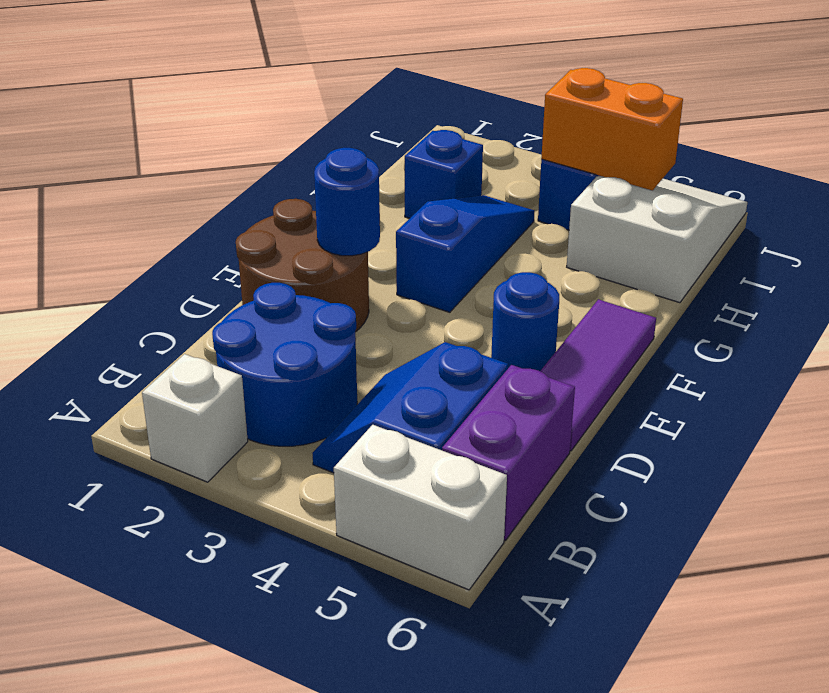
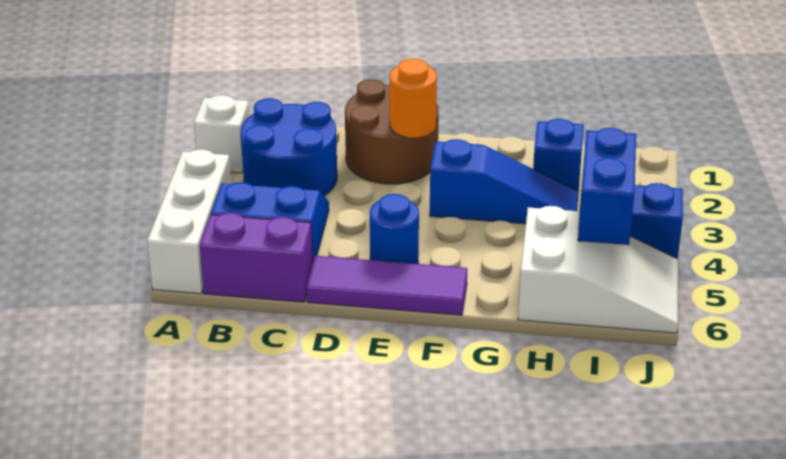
white 1x2 brick [334,425,507,590] -> white 1x3 brick [147,149,231,294]
blue 1x1 round brick [314,148,380,256] -> orange 1x1 round brick [390,59,437,138]
orange 1x2 brick [541,68,683,190] -> blue 1x2 brick [578,128,636,245]

